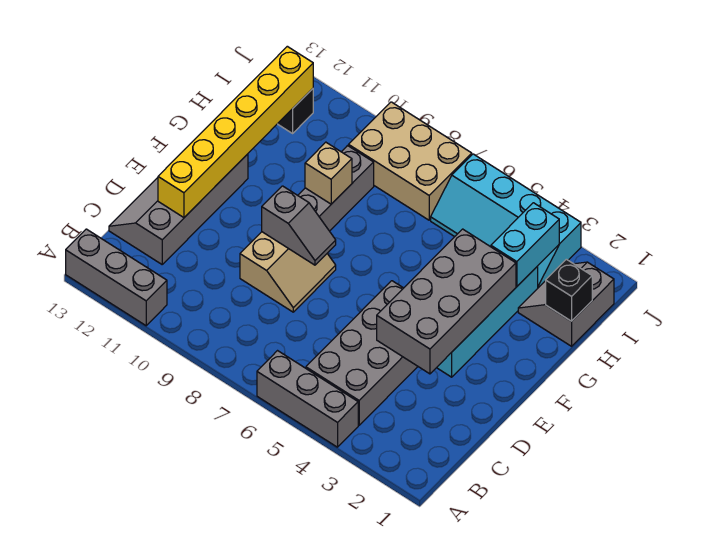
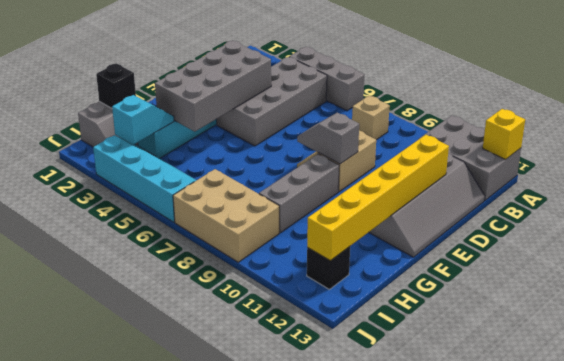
grey 1x3 brick [66,229,167,326] -> grey 2x3 brick [419,116,521,200]
none -> yellow 1x1 brick [483,109,525,159]
tan 1x1 brick [305,142,352,204] -> tan 1x1 brick moved to [352,96,390,140]
cyan 1x2 brick [491,203,559,286] -> cyan 1x2 slope [112,95,174,145]

